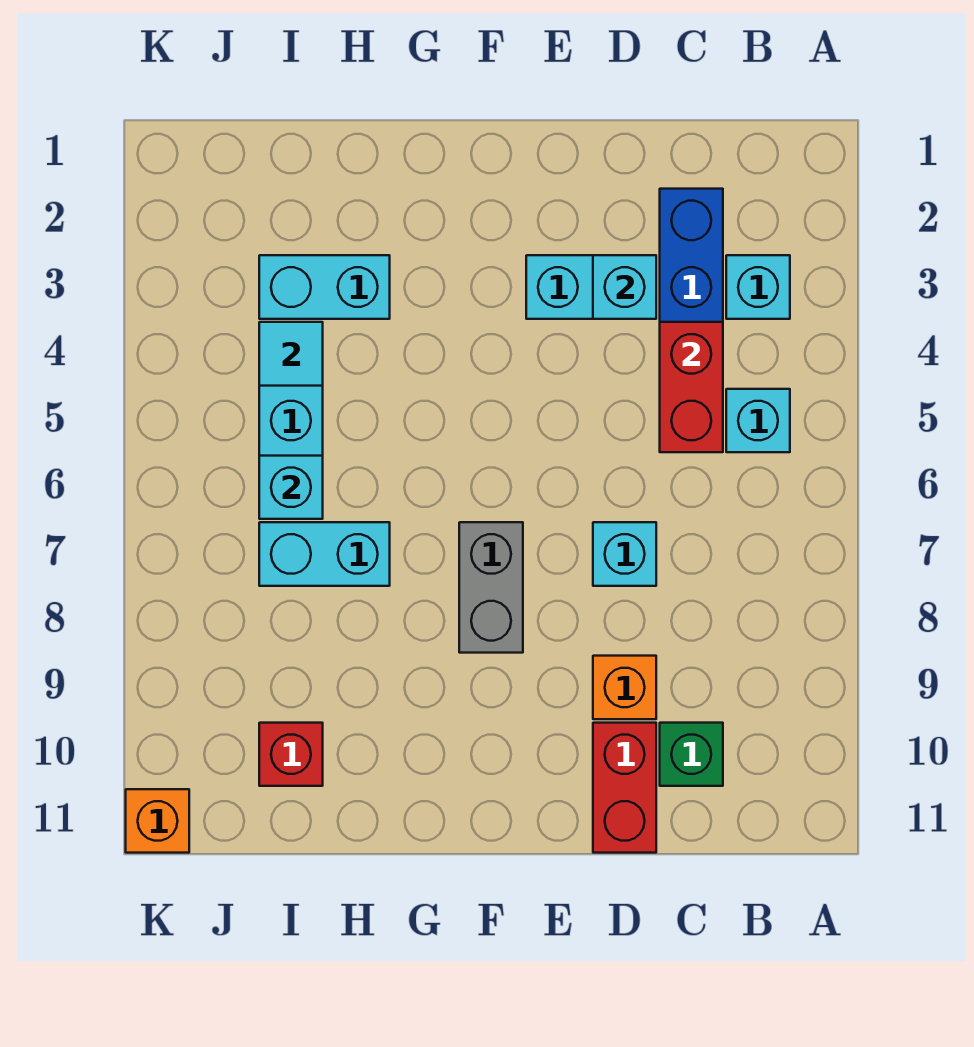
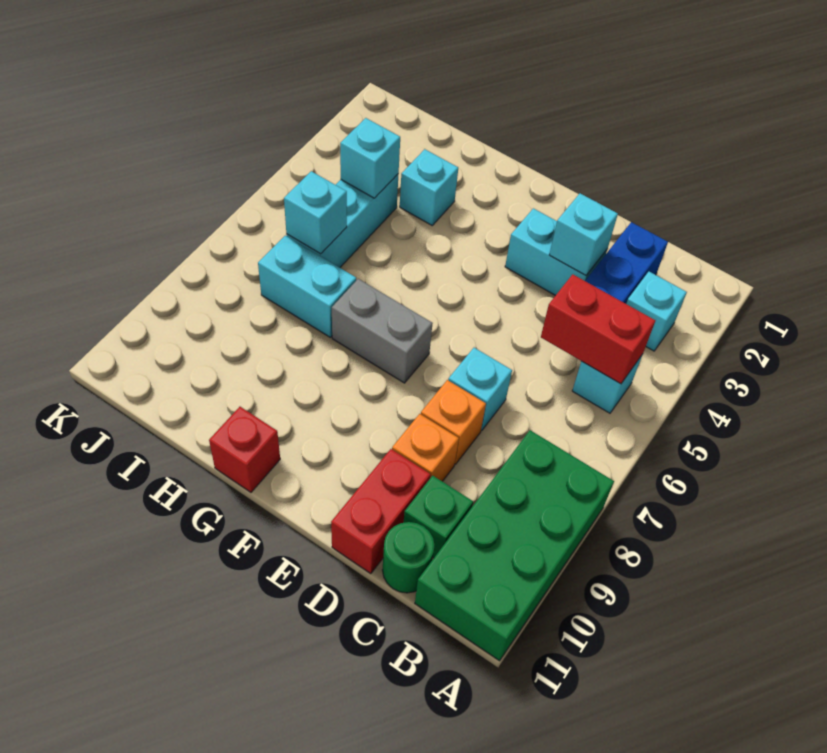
none -> green 2x4 brick [415,430,614,661]
red 1x2 brick [660,322,723,452] -> red 1x2 brick turned to [541,274,655,384]
none -> green 1x1 round brick [383,522,435,593]
grey 1x2 brick [459,522,523,653] -> grey 1x2 brick turned to [332,279,433,383]
cyan 1x2 brick [259,255,390,319] -> cyan 1x1 brick [400,149,458,225]
cyan 1x1 tile [259,322,323,386] -> cyan 1x1 brick [340,118,400,198]
red 1x1 brick [259,723,323,786] -> red 1x1 brick moved to [209,407,280,492]
orange 1x1 brick [126,789,189,853] -> orange 1x1 brick moved to [421,380,486,464]

